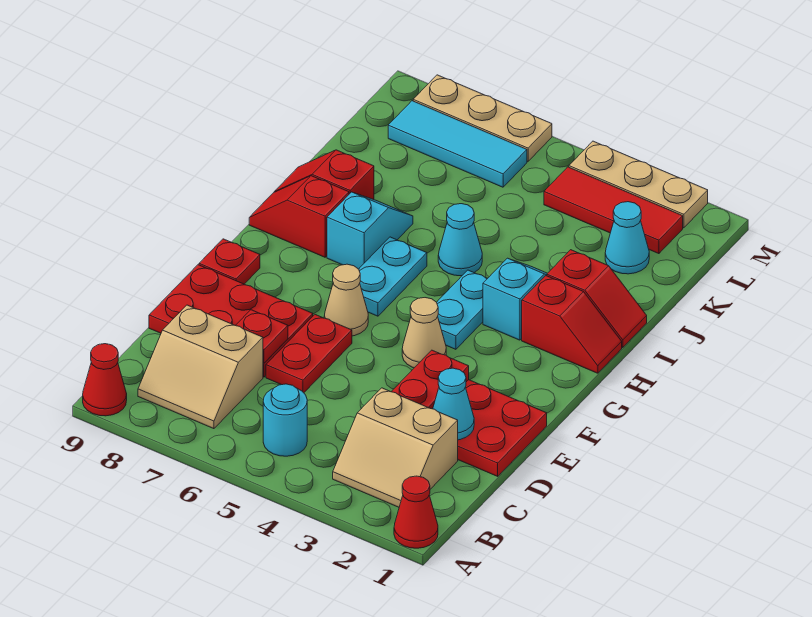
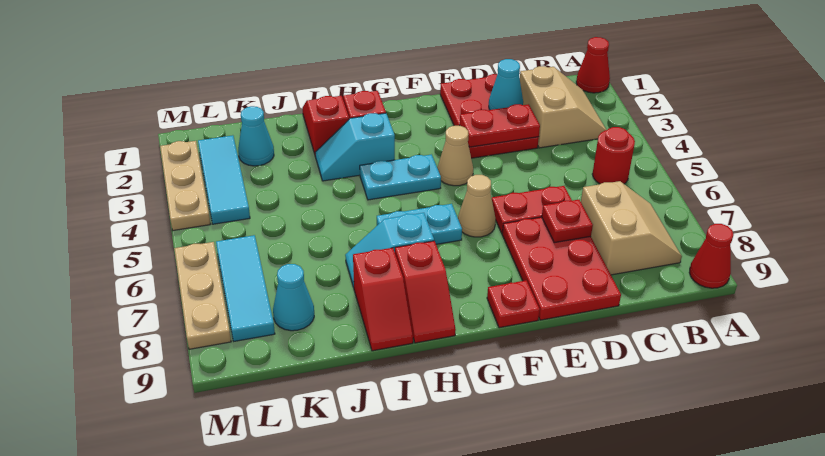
cyan 1x1 round brick [263,384,307,456] -> red 1x1 round brick [592,127,635,184]
cyan 1x1 cone [438,204,482,276] -> cyan 1x1 cone moved to [273,264,314,331]
red 1x3 tile [544,167,683,254] -> cyan 1x3 tile [198,135,250,224]

